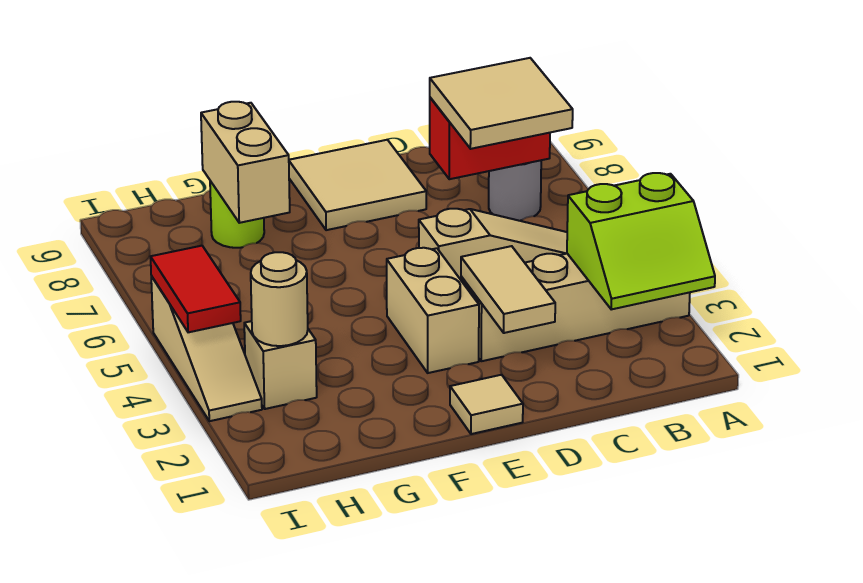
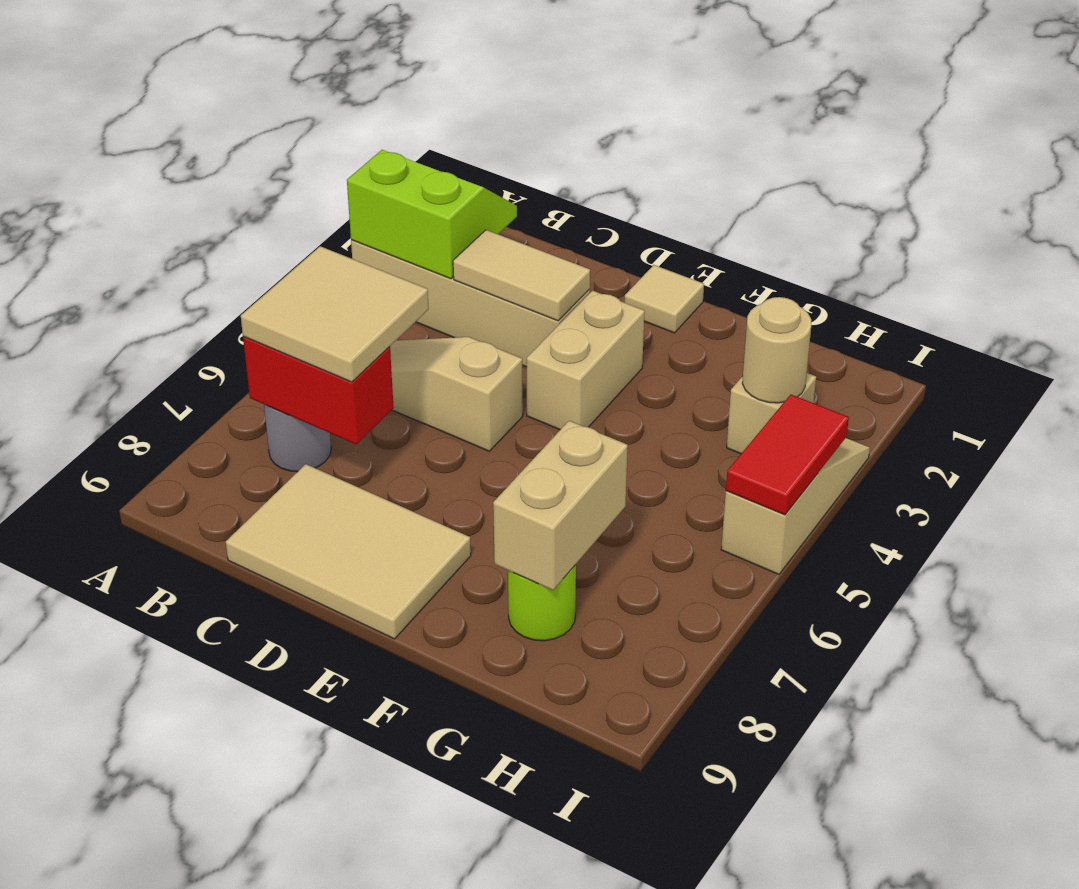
tan 1x2 tile [461,246,555,333] -> tan 1x2 tile turned to [453,230,590,321]
tan 2x2 tile [289,140,426,230] -> tan 2x3 tile [226,464,471,639]

